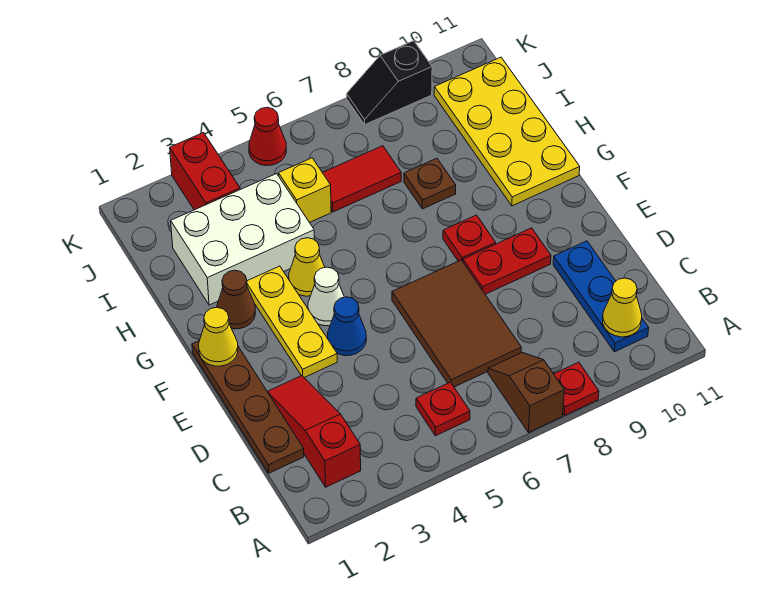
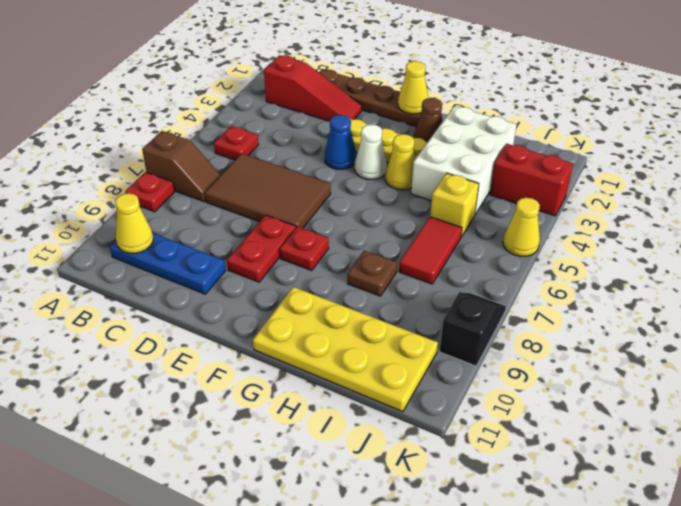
red 1x1 cone [249,107,286,166] -> yellow 1x1 cone [503,198,540,256]

